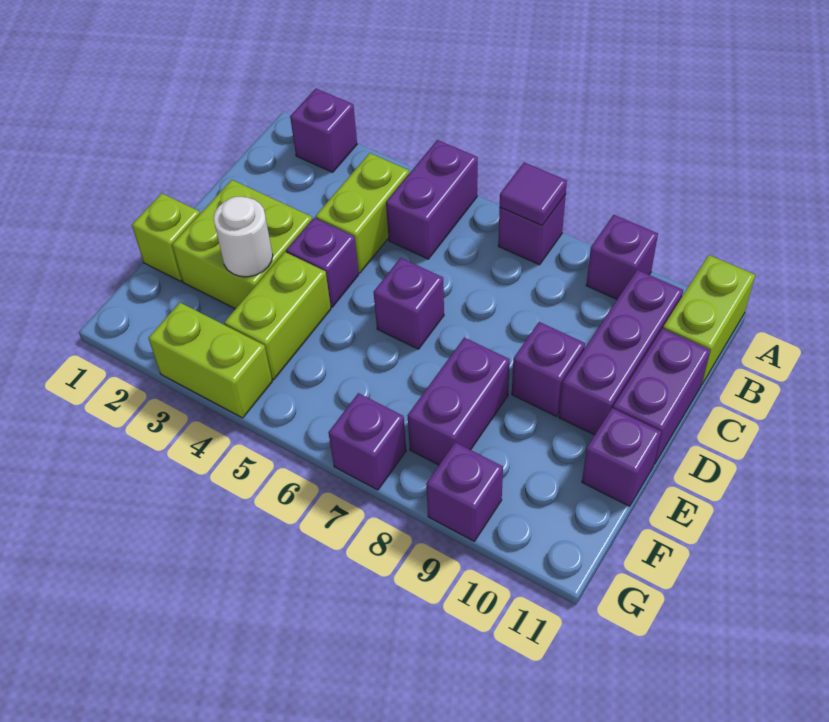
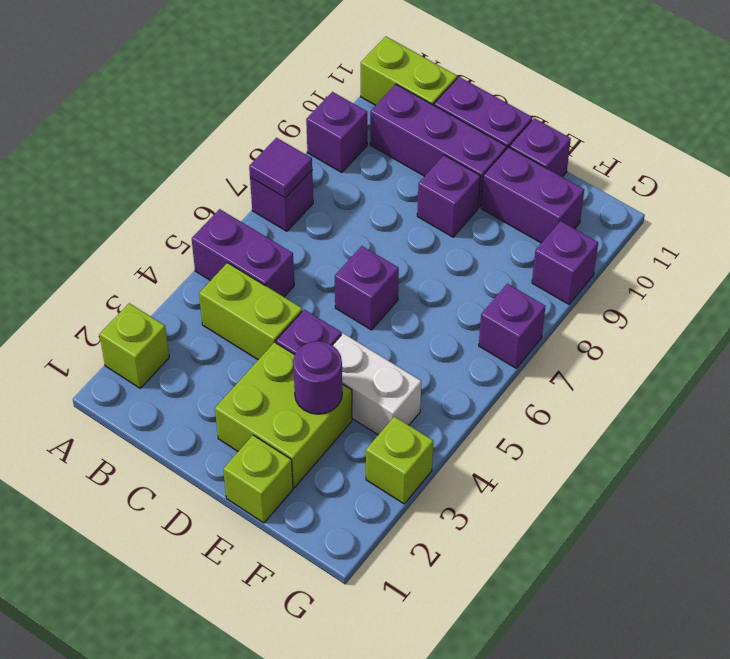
purple 1x1 brick [290,89,357,172] -> lime 1x1 brick [99,303,169,388]
white 1x1 round brick [213,197,273,277] -> purple 1x1 round brick [293,341,342,414]
lime 1x2 brick [224,252,331,380] -> white 1x2 brick [332,333,421,435]
purple 1x2 brick [407,338,510,465] -> purple 1x2 brick moved to [481,147,584,243]
lime 1x2 brick [148,303,272,418] -> lime 1x1 brick [366,416,433,504]

